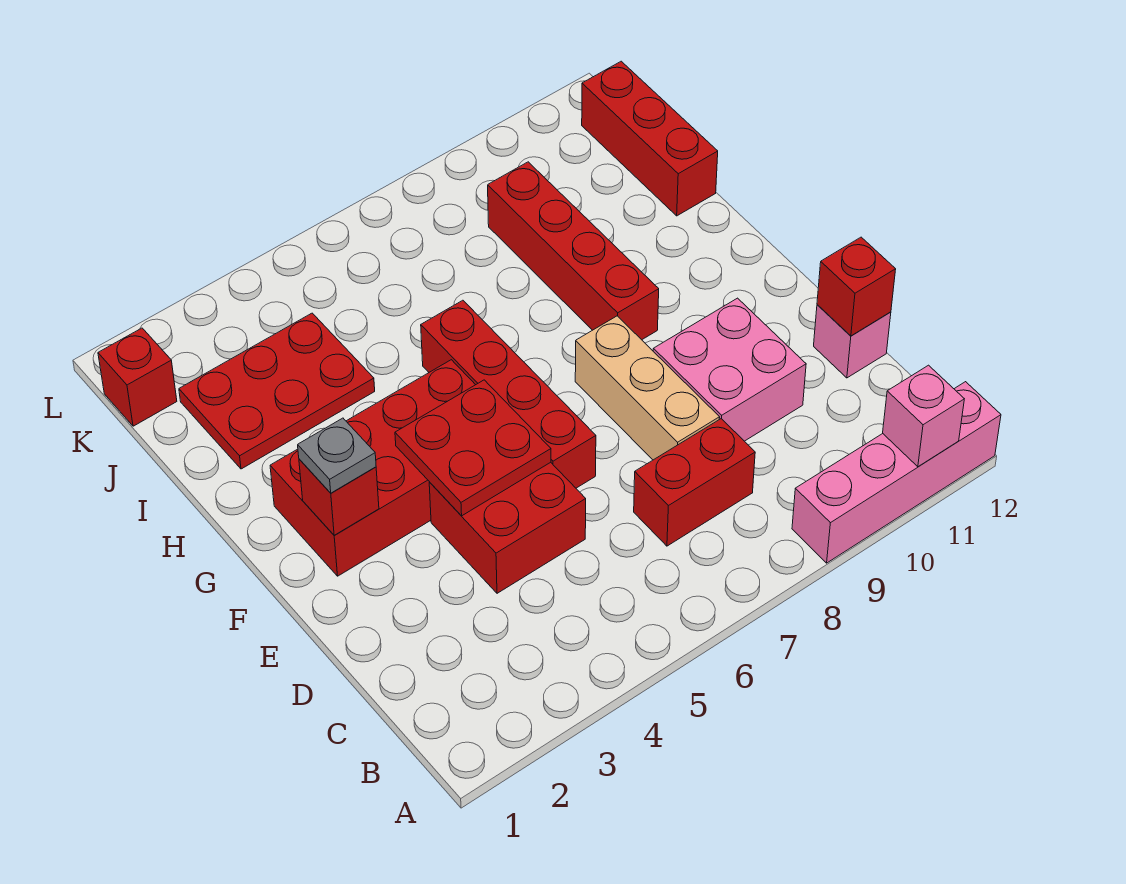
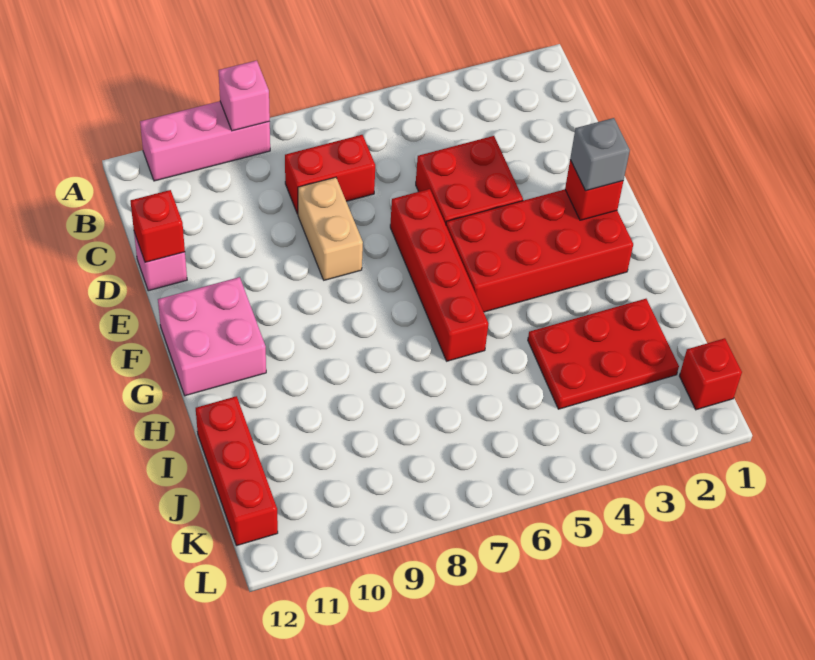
pink 1x4 brick [792,382,1001,563] -> pink 1x3 brick [140,101,270,181]
pink 1x1 brick [883,365,964,467] -> pink 1x1 brick moved to [219,60,270,131]
tan 1x3 brick [575,316,720,460] -> tan 1x2 brick [298,177,363,280]
pink 2x2 brick [653,298,806,441] -> pink 2x2 brick moved to [158,277,266,396]
red 2x2 plate [395,380,551,516] -> none
grey 1x1 plate [298,418,376,493] -> grey 1x1 brick [570,118,630,191]
red 1x4 brick [488,162,659,340] -> none

